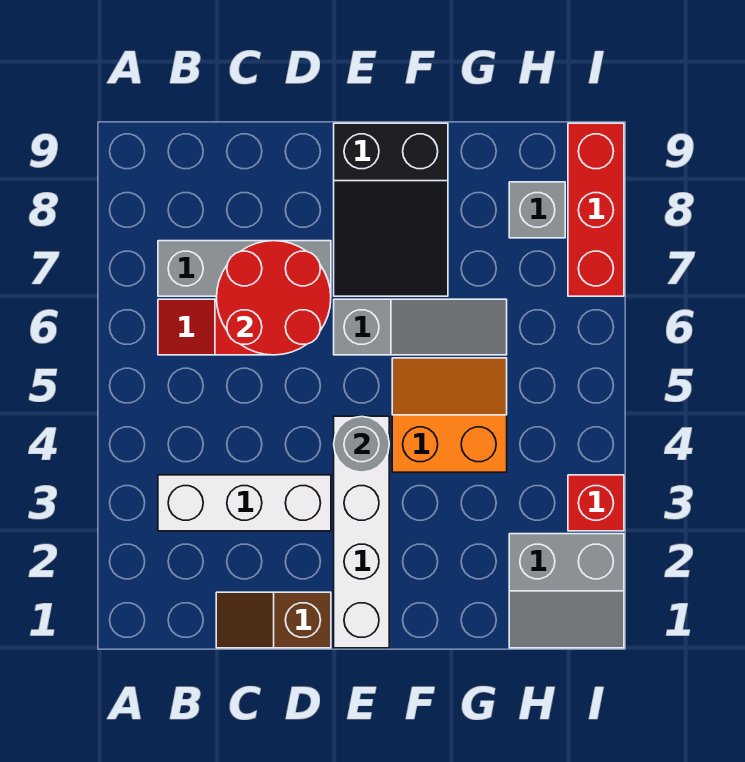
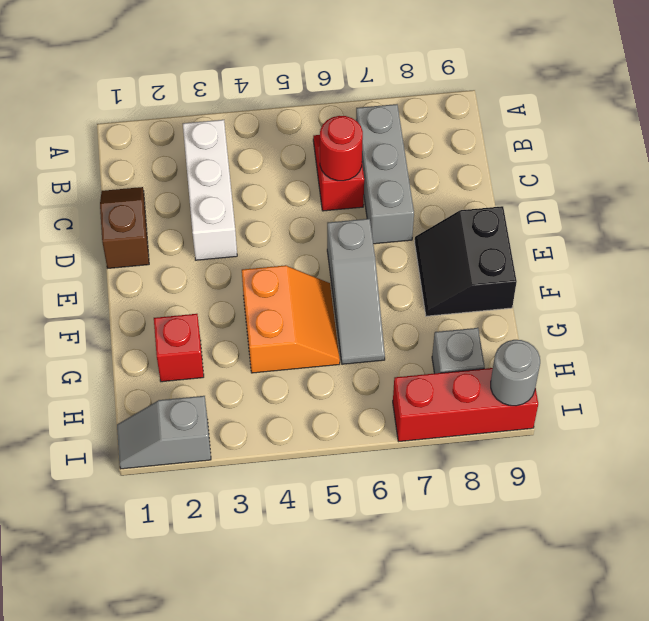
red 2x2 round brick [217,241,331,355] -> red 1x1 round brick [320,116,363,181]
white 1x4 brick [334,416,389,648] -> none
grey 1x1 round brick [334,416,389,472] -> grey 1x1 round brick moved to [491,340,540,406]
black 2x3 slope [334,123,448,296] -> black 2x2 slope [415,206,517,316]
grey 2x2 slope [509,534,624,648] -> grey 1x2 slope [117,396,211,469]
red 1x1 brick [568,475,624,531] -> red 1x1 brick moved to [154,314,204,382]

